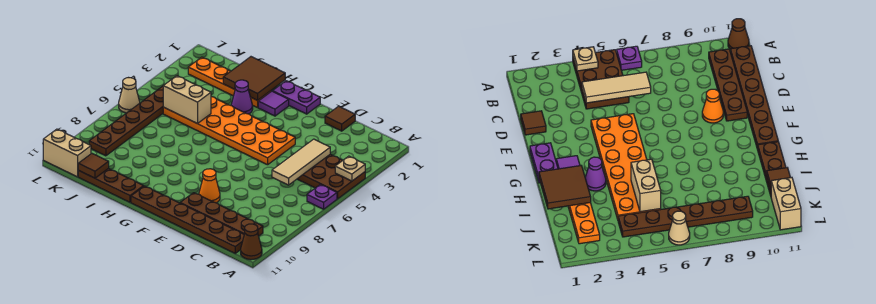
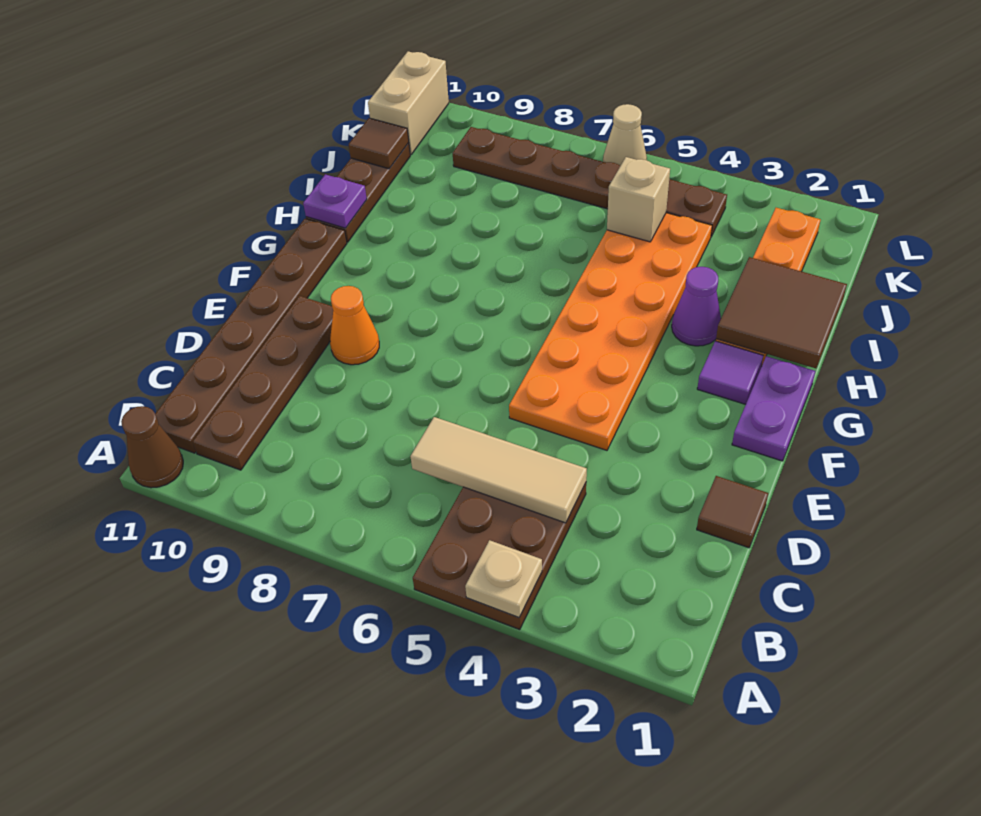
purple 1x1 plate [307,185,337,209] -> purple 1x1 plate moved to [303,174,367,228]
tan 1x2 brick [163,76,211,124] -> tan 1x1 brick [607,157,670,242]

